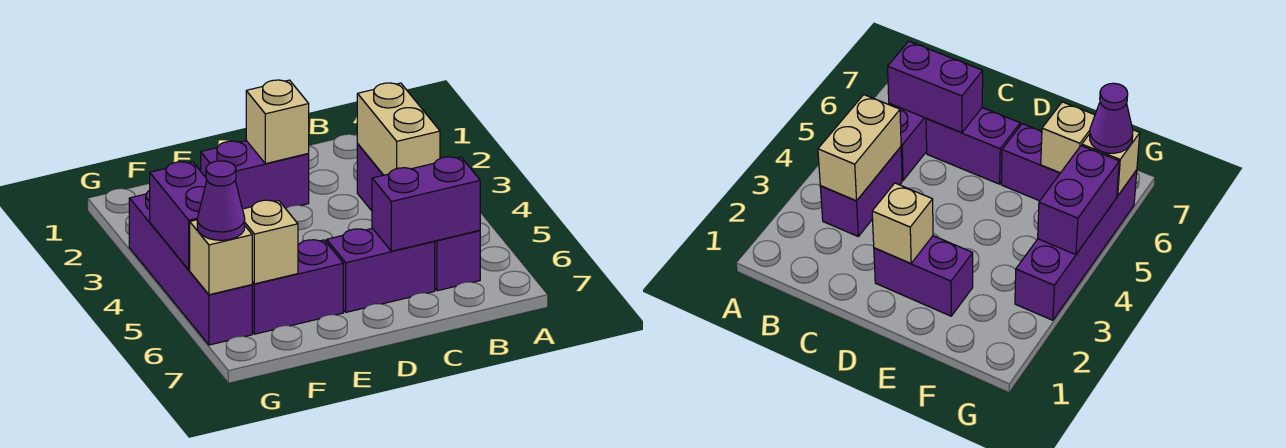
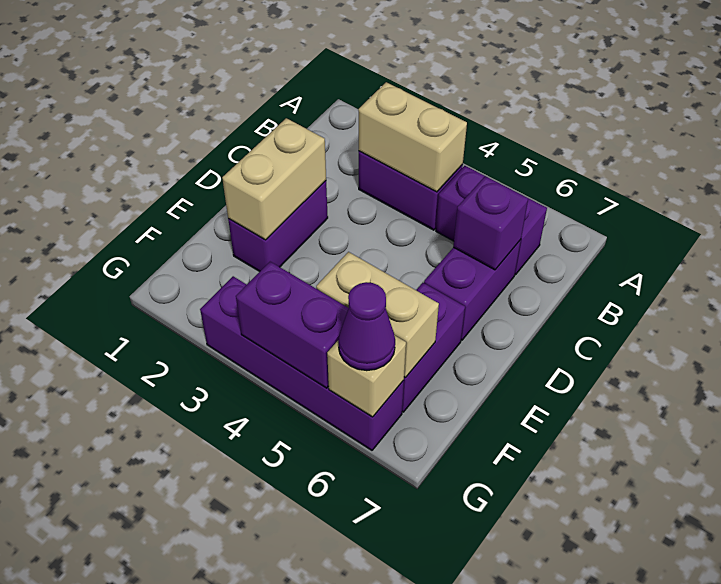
purple 1x2 brick [372,157,480,251] -> purple 1x1 brick [453,176,528,270]
tan 1x1 brick [246,80,309,164] -> tan 1x2 brick [222,118,326,240]
tan 1x1 brick [243,200,298,284] -> tan 1x2 brick [316,252,439,378]

